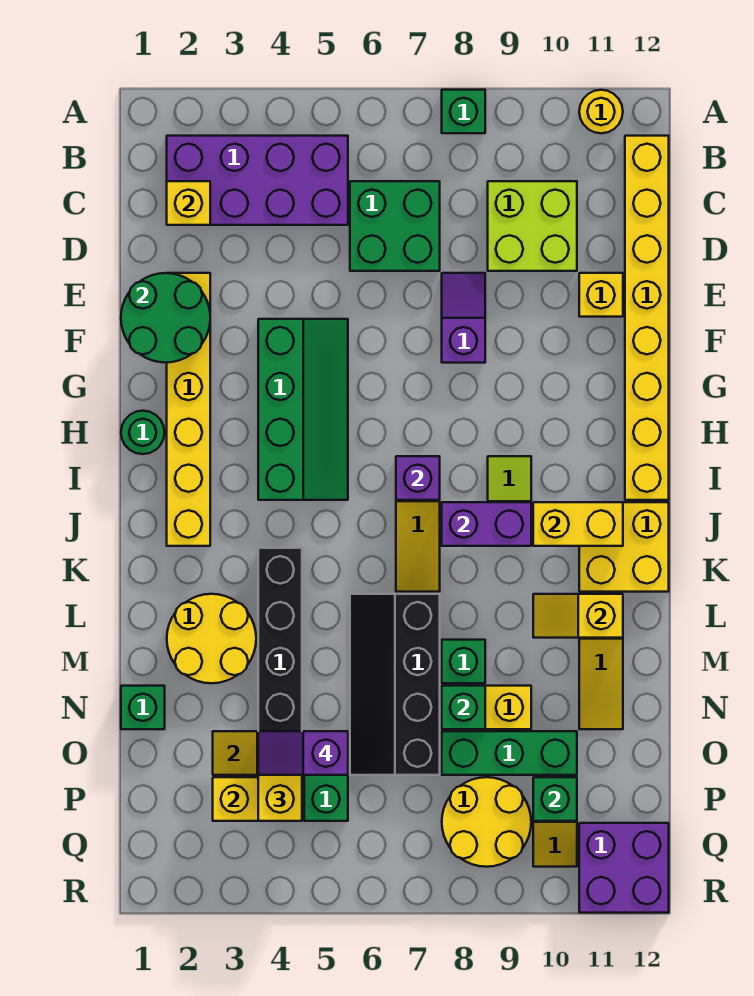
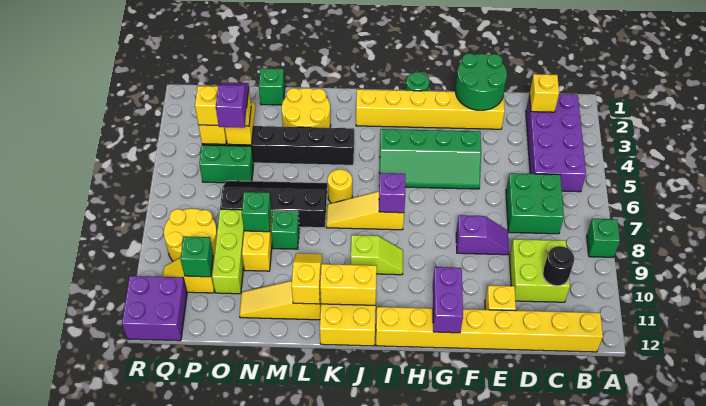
yellow 1x1 round brick [579,90,623,133] -> yellow 1x1 round brick moved to [328,169,352,203]
none -> black 1x1 round brick [543,246,574,286]
purple 1x2 brick [442,502,531,546] -> purple 1x2 brick moved to [433,267,463,333]
yellow 1x2 brick [533,502,623,546] -> yellow 1x2 brick turned to [320,264,377,305]
green 1x3 brick [442,731,577,775] -> lime 1x3 brick [212,209,244,294]

